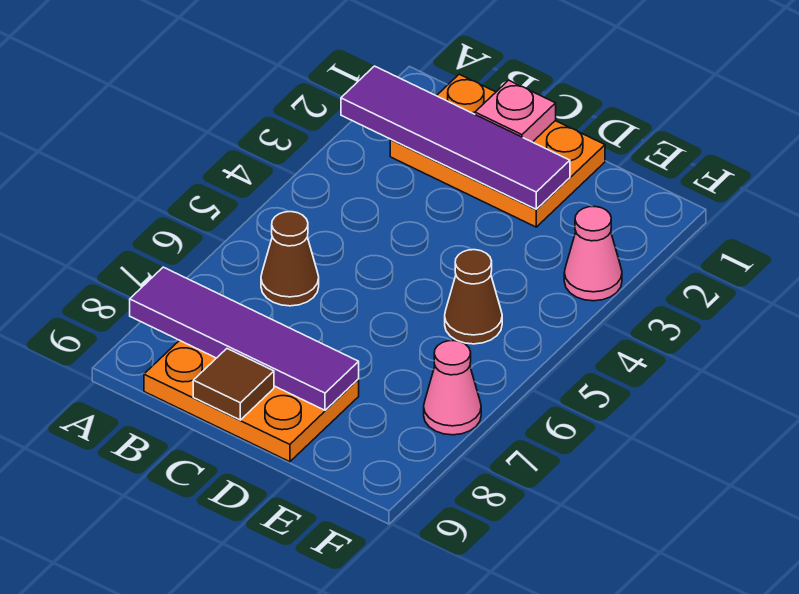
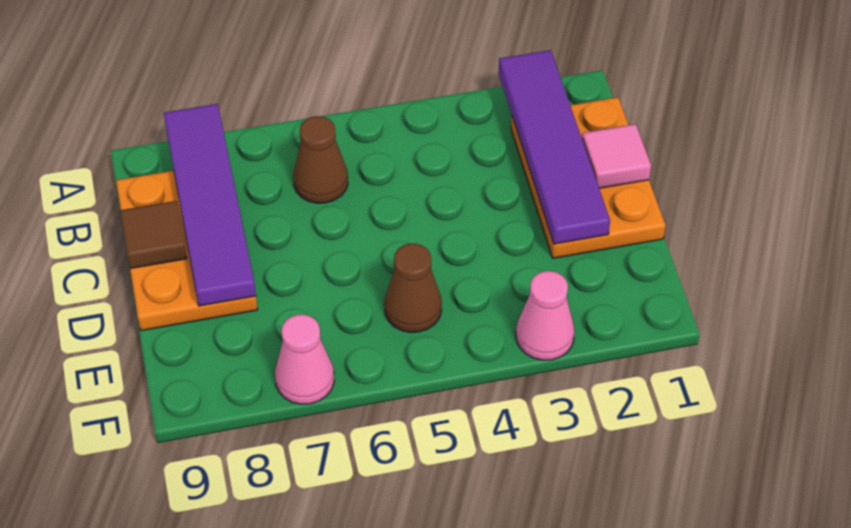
pink 1x1 plate [475,80,556,142] -> pink 1x1 tile [582,124,651,188]

